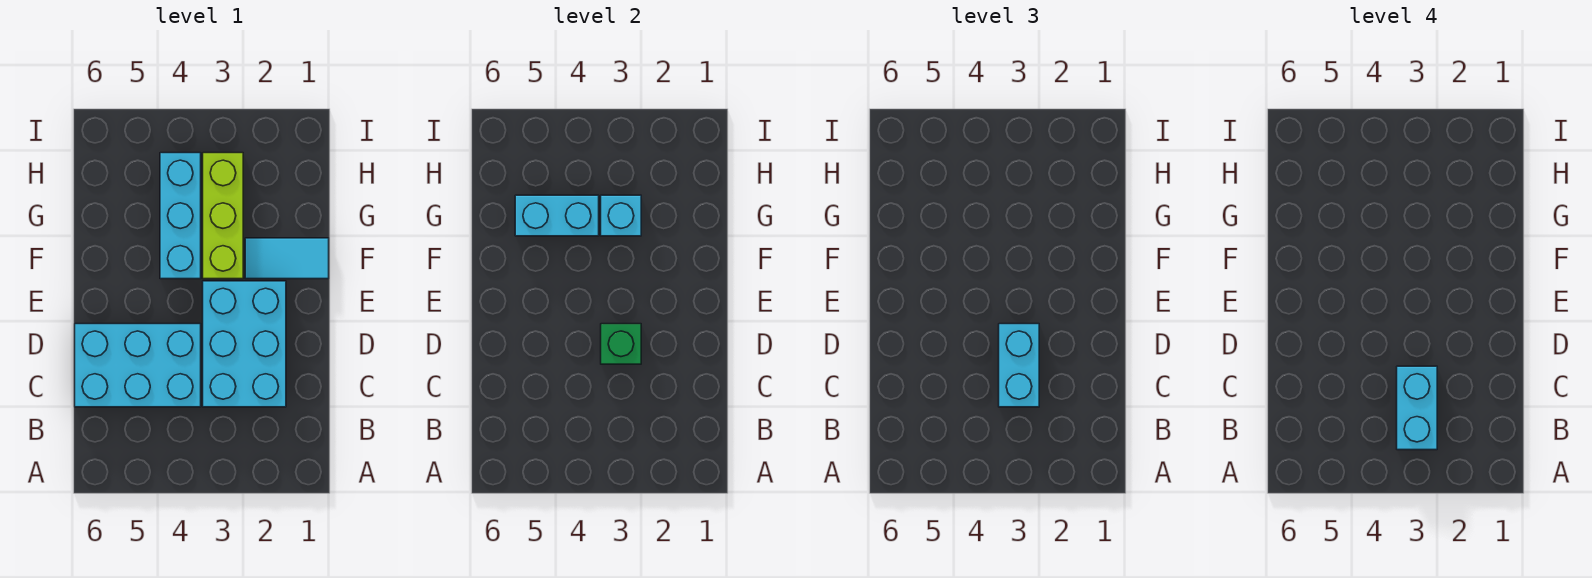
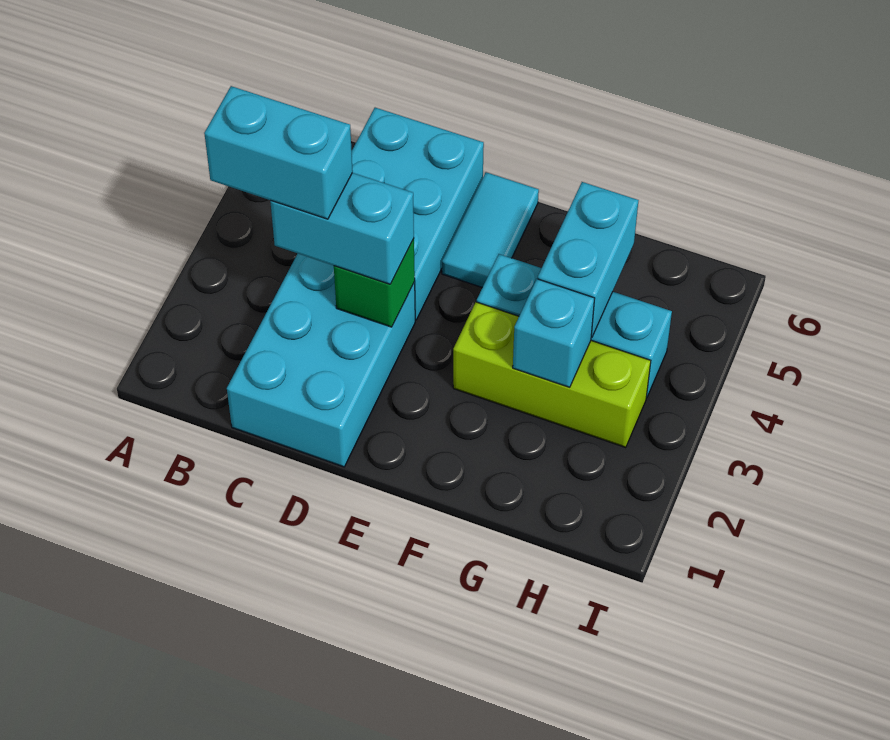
cyan 2x3 brick [203,281,286,407] -> cyan 2x3 brick turned to [227,254,415,467]
cyan 1x2 tile [245,238,329,279] -> cyan 1x2 tile moved to [442,172,539,288]

